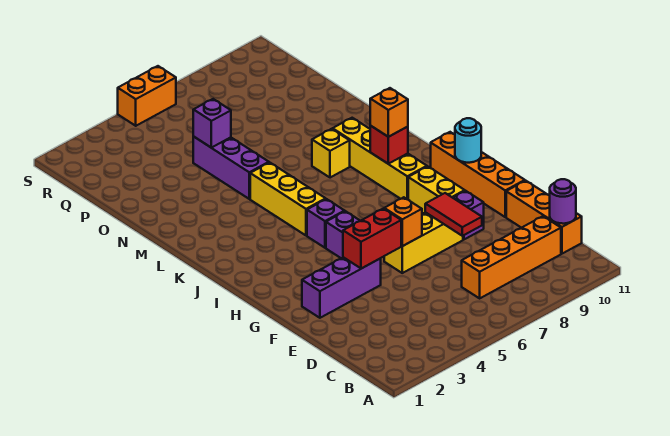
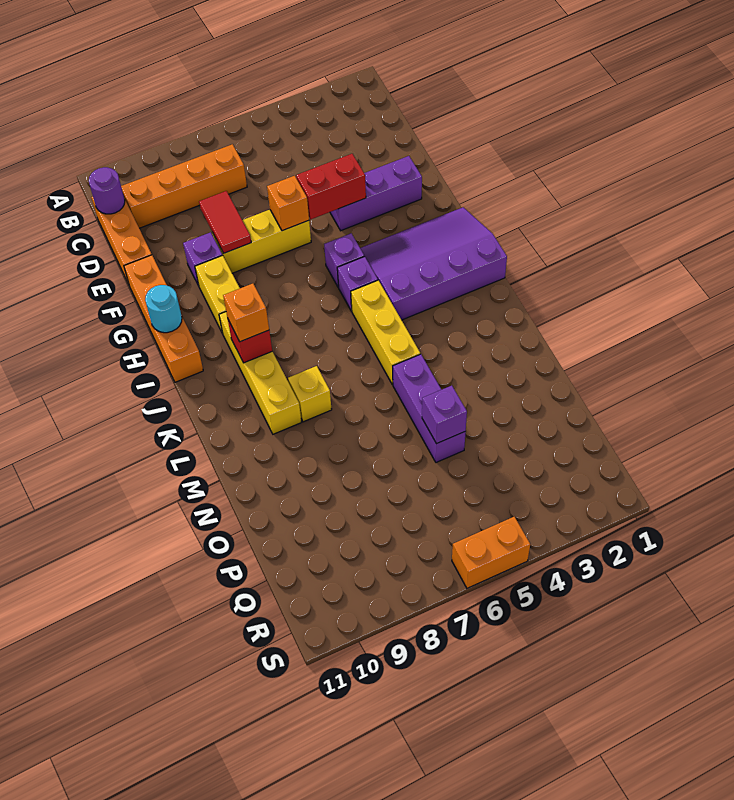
none -> purple 3x4 slope [360,207,507,320]

